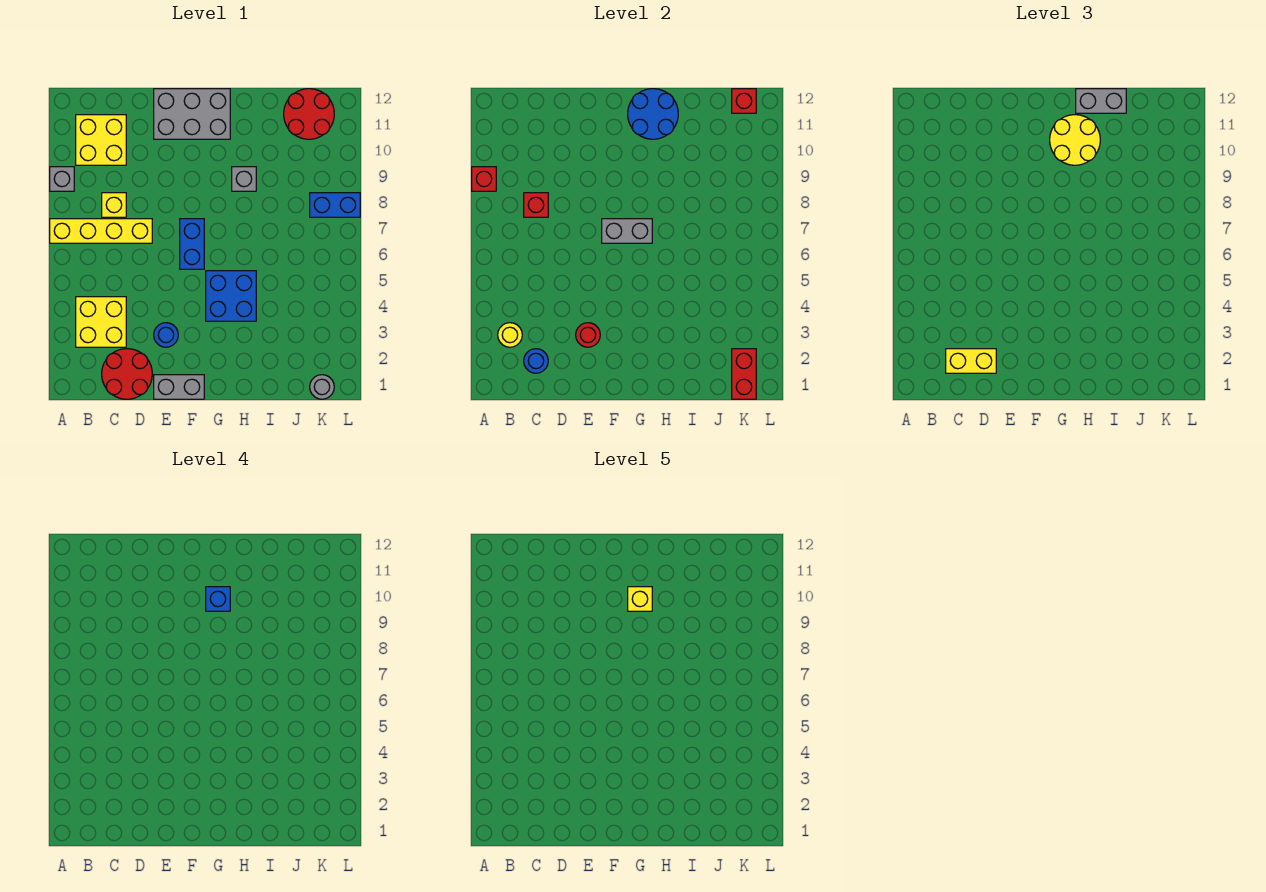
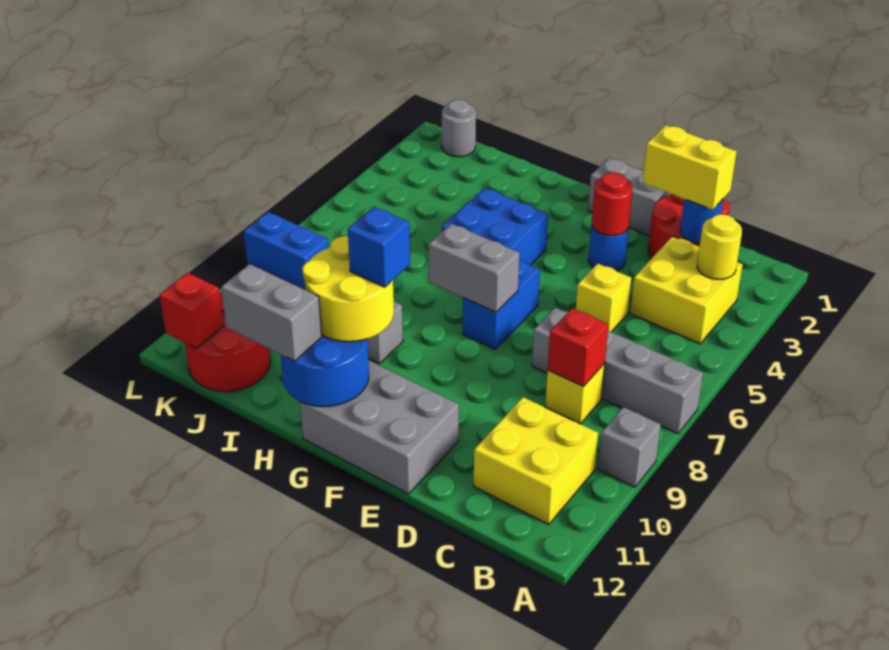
yellow 1x4 brick [50,219,152,243] -> grey 1x4 brick [532,308,703,434]
red 1x1 brick [472,167,496,191] -> none
yellow 1x1 brick [628,587,652,611] -> yellow 1x1 brick moved to [576,264,631,332]
red 1x2 brick [732,349,756,399] -> none

